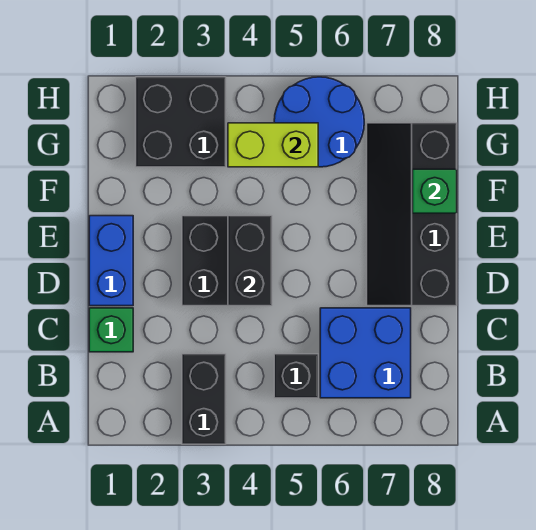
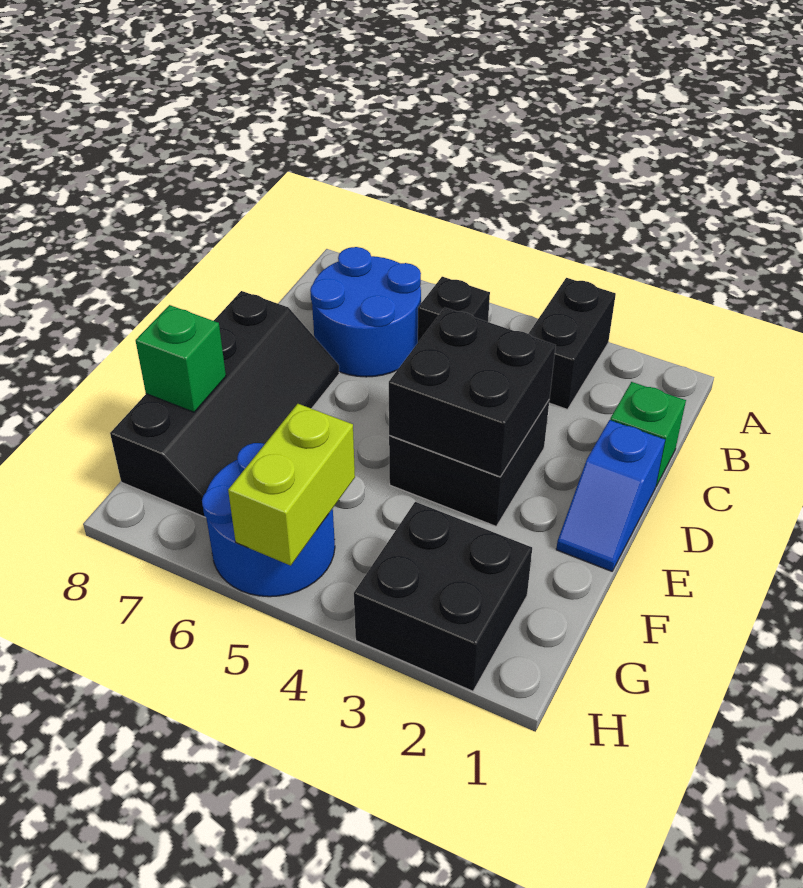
blue 2x2 brick [320,308,411,398] -> blue 2x2 round brick [310,247,421,377]
blue 1x2 brick [89,216,133,306] -> blue 1x2 slope [556,420,665,571]
black 1x2 brick [228,216,272,306] -> black 2x2 brick [389,308,556,477]
lime 1x2 brick [228,123,318,167] -> lime 1x2 brick turned to [228,404,355,566]

